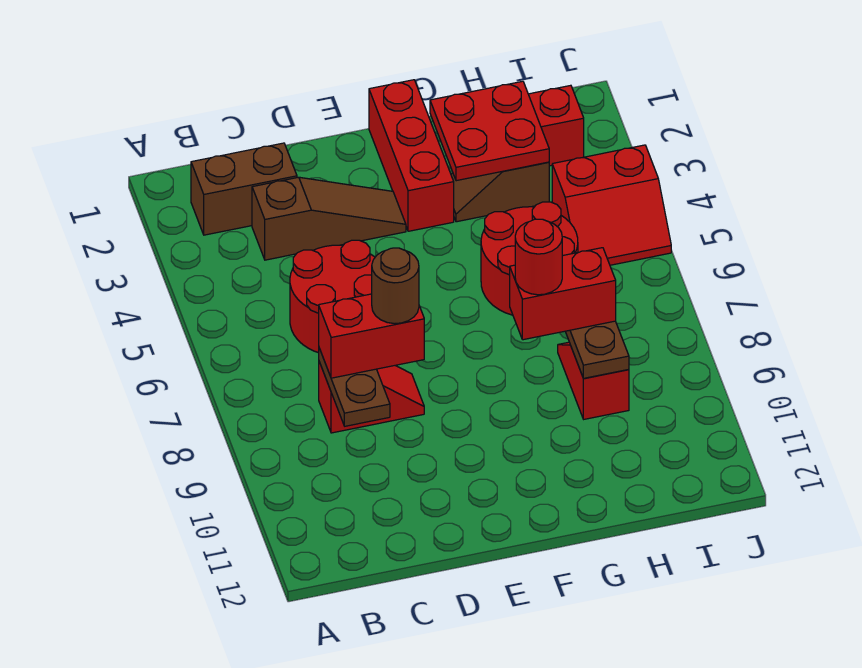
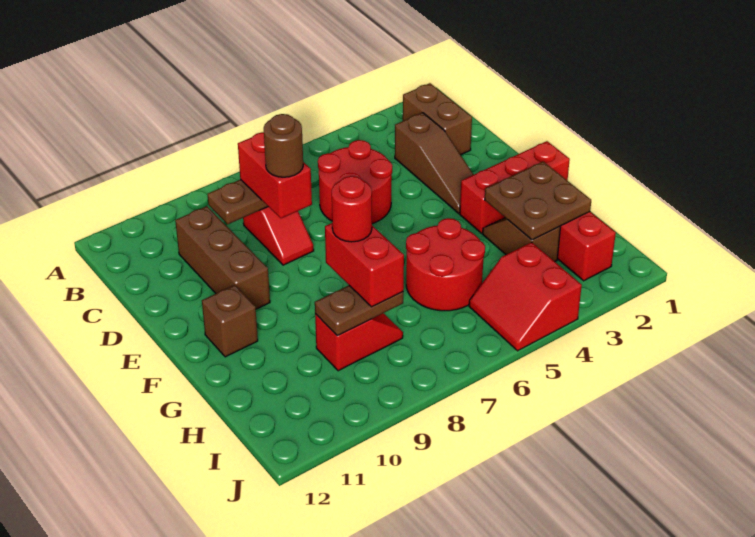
none -> brown 1x3 brick [175,206,270,309]
none -> brown 1x1 brick [202,285,258,357]
red 2x2 plate [430,81,549,181] -> brown 2x2 plate [485,162,591,240]

